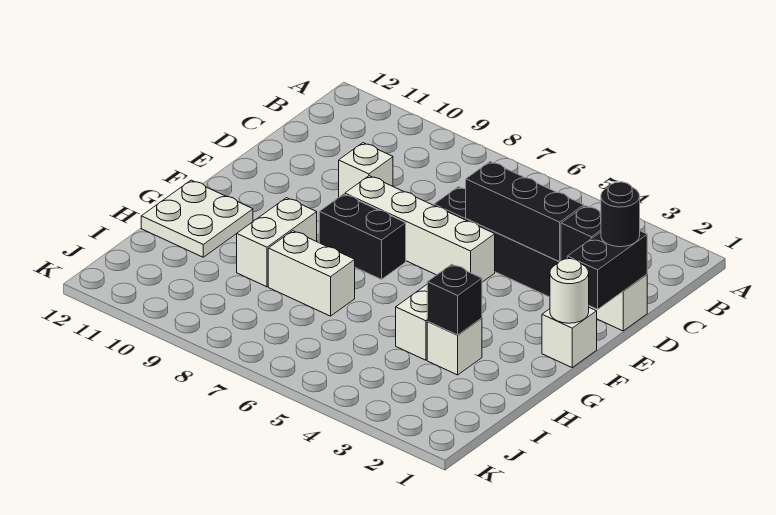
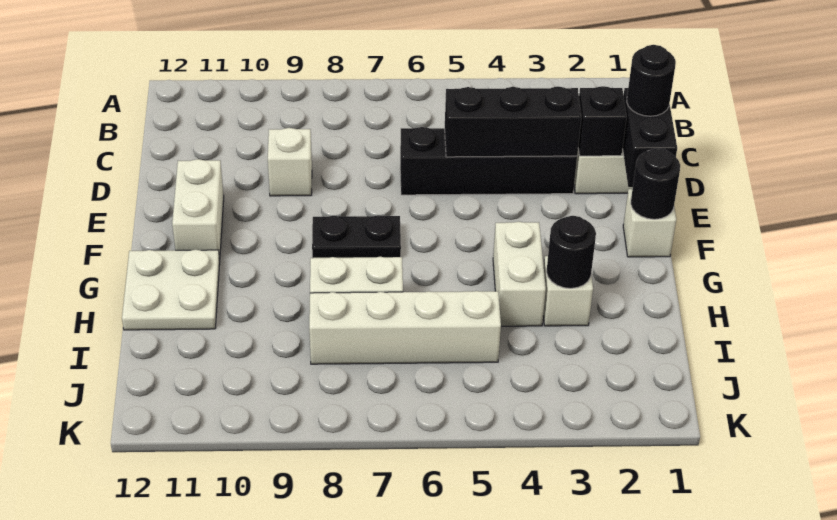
white 1x4 brick [345,176,495,282] -> white 1x4 brick moved to [309,291,501,364]
white 1x1 round brick [550,259,589,323] -> black 1x1 round brick [631,148,680,219]
black 1x2 brick [319,194,406,279] -> black 1x2 plate [312,215,401,258]
white 1x2 brick [237,198,317,287] -> white 1x2 brick moved to [172,159,224,260]
black 1x1 brick [427,264,482,335] -> black 1x1 round brick [546,216,596,288]

